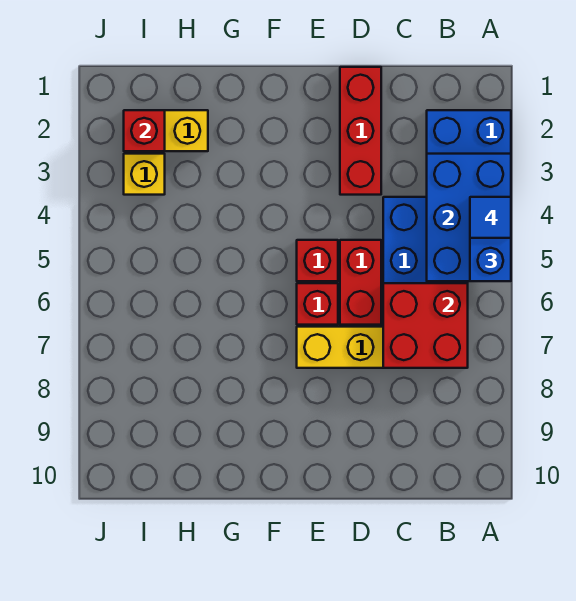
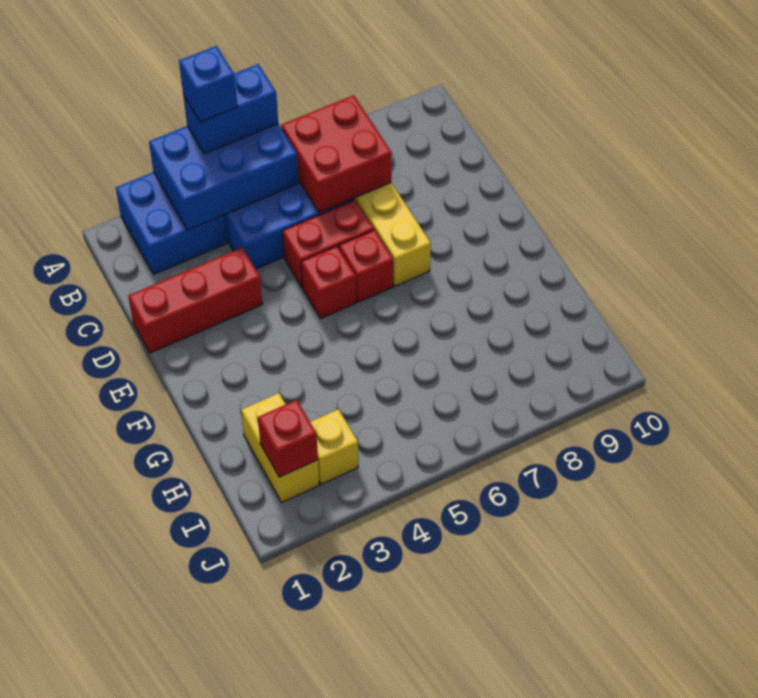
blue 1x1 tile [470,197,511,238] -> blue 1x1 brick [179,46,237,122]

